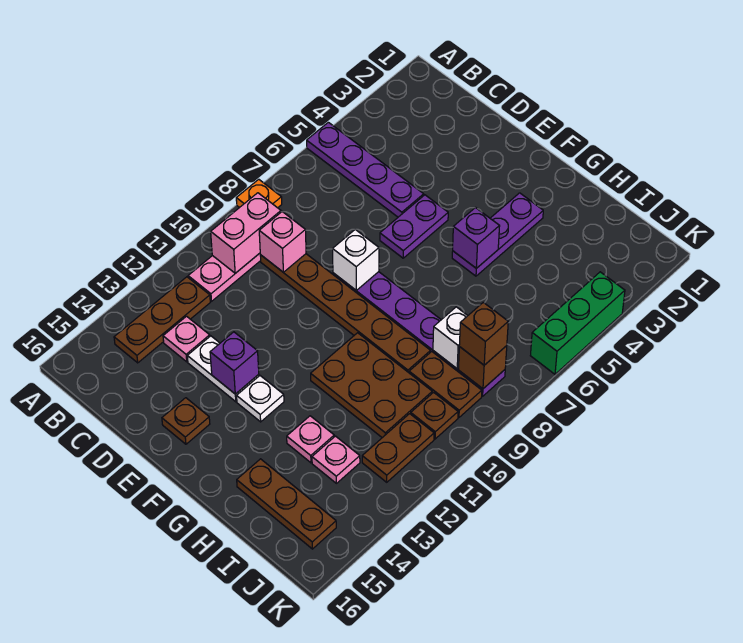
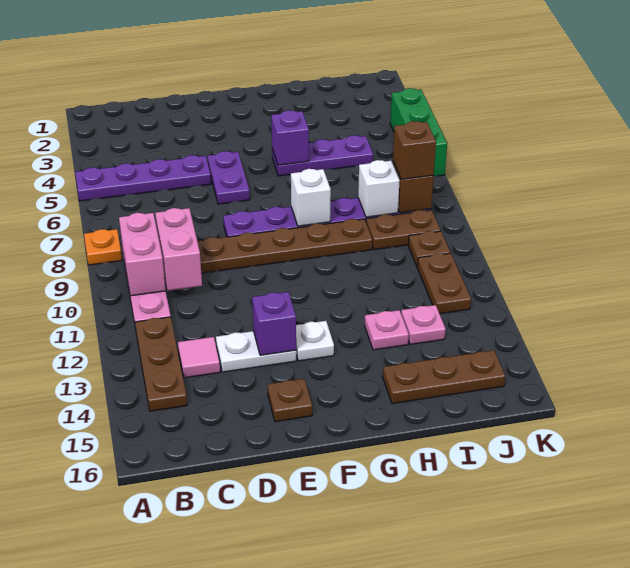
pink 1x1 brick [259,212,306,272] -> pink 1x2 brick [155,208,202,291]
pink 1x1 plate [163,316,210,362] -> pink 1x1 tile [178,337,220,378]
white 1x1 brick [333,229,379,290] -> white 1x1 brick moved to [291,169,331,226]
purple 1x3 plate [452,193,543,276] -> purple 1x3 plate turned to [272,135,373,176]
brown 2x3 plate [311,333,432,438] -> none

